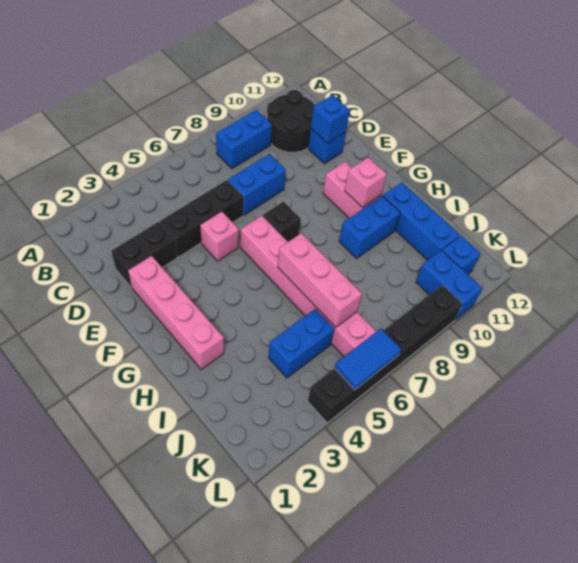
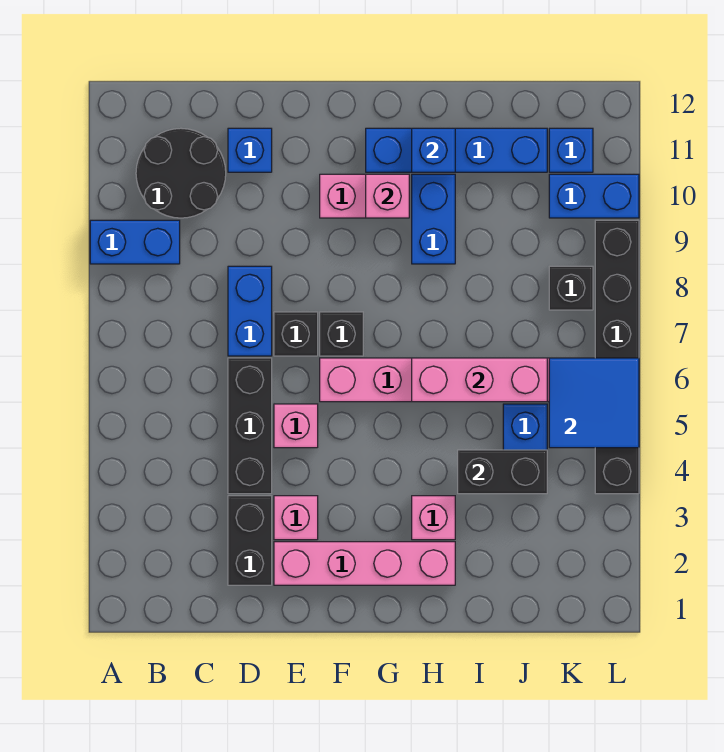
blue 1x2 brick [216,110,272,169] -> blue 1x2 brick turned to [90,220,180,264]
blue 1x1 brick [311,95,350,143] -> blue 1x1 brick moved to [412,128,455,172]
none -> pink 1x1 brick [274,496,318,540]
none -> black 1x1 brick [274,312,318,356]
none -> pink 1x1 brick [412,496,455,540]
blue 1x3 brick [383,182,460,260] -> blue 1x4 brick [366,128,547,172]
none -> black 1x2 brick [458,450,547,494]
none -> black 1x1 brick [549,266,593,310]
blue 1x2 tile [335,329,401,390] -> blue 2x2 tile [549,358,639,448]

